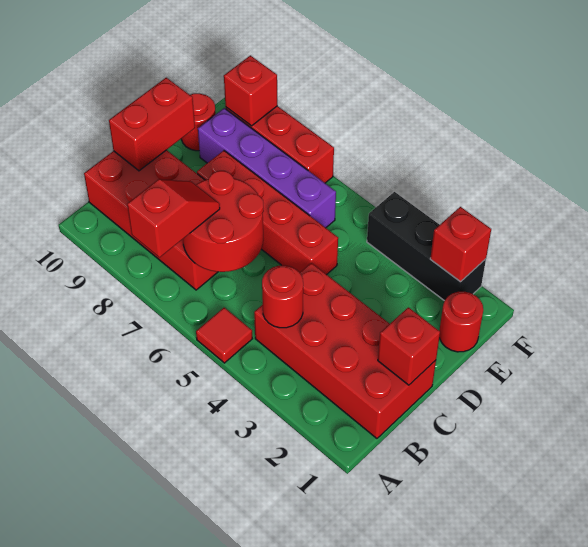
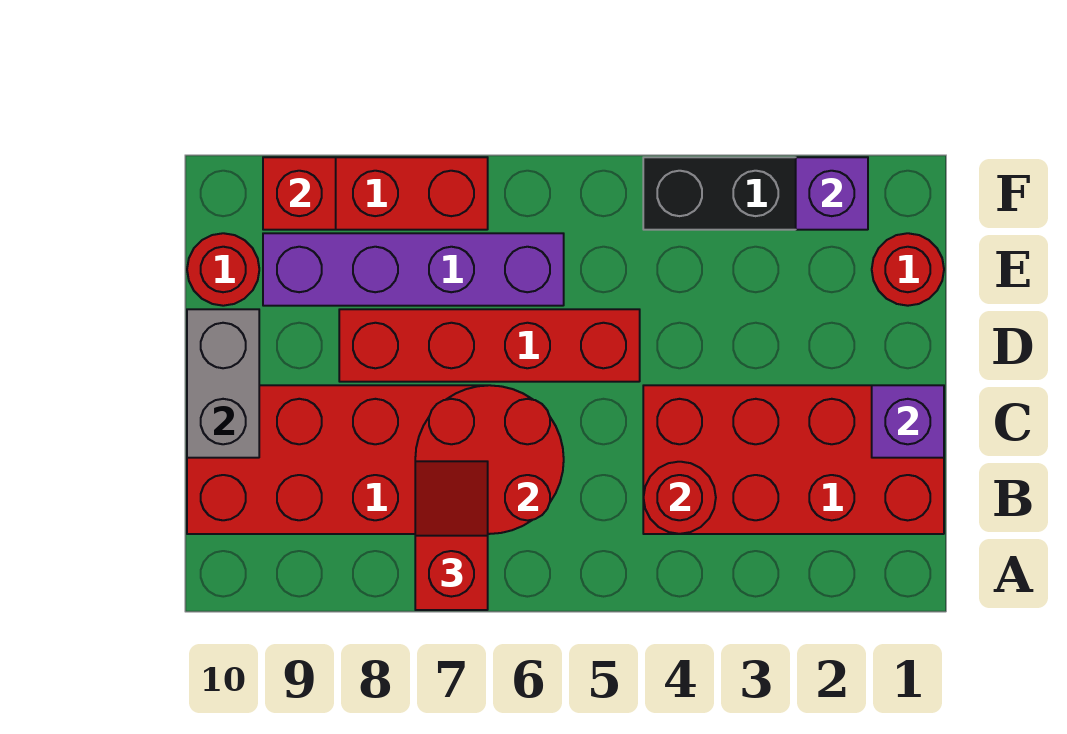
red 1x1 tile [196,308,252,363] -> none
red 1x1 brick [378,307,440,385] -> purple 1x1 brick [872,385,944,458]
red 1x2 brick [109,78,195,171] -> grey 1x2 brick [187,309,259,458]
red 1x1 brick [430,207,491,282] -> purple 1x1 brick [796,157,868,230]

